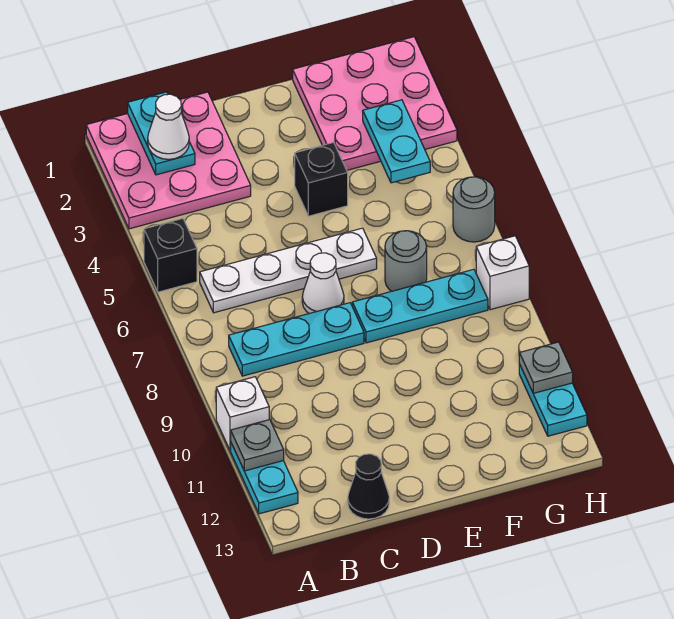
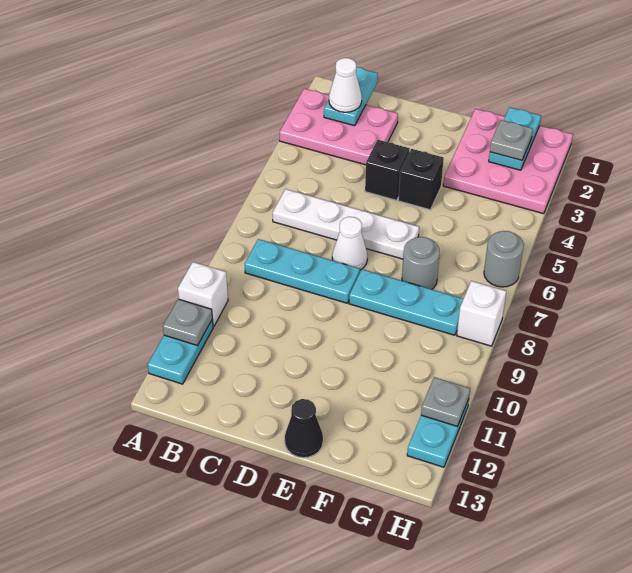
pink 3x3 plate [86,92,251,229] -> pink 2x3 plate [280,89,398,165]
black 1x1 brick [144,219,197,292] -> black 1x1 brick moved to [365,140,410,200]
black 1x1 cone [348,454,389,519] -> black 1x1 cone moved to [285,399,323,458]
none -> grey 1x1 plate [490,120,533,160]
cyan 1x2 plate [363,100,430,183] -> cyan 1x2 plate moved to [489,107,541,170]

